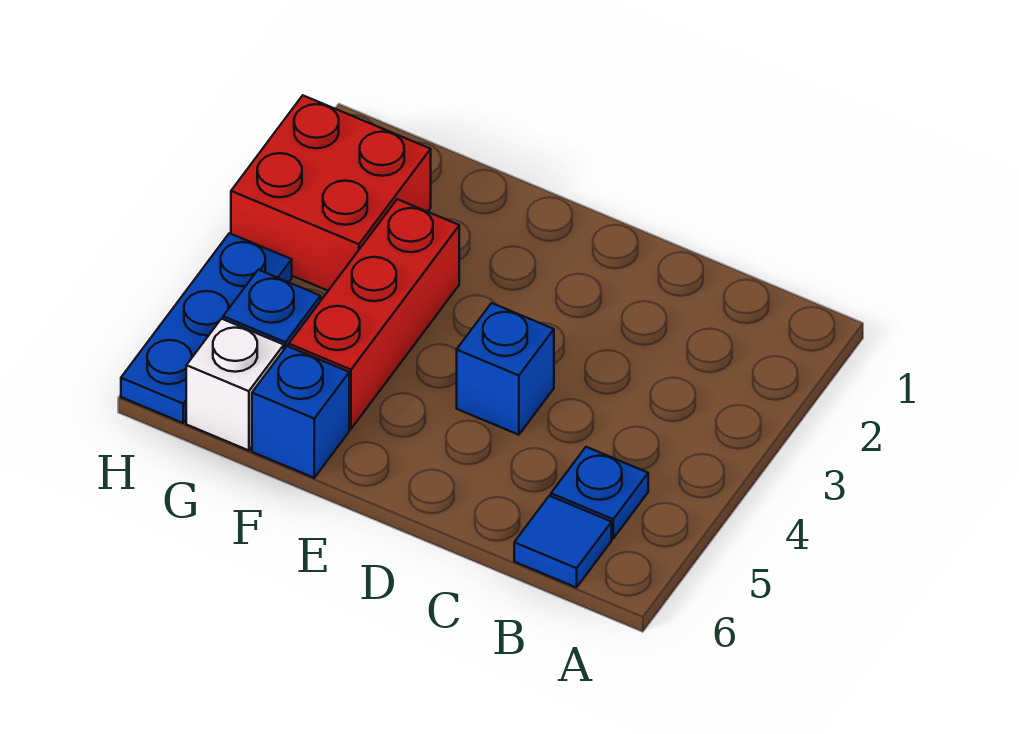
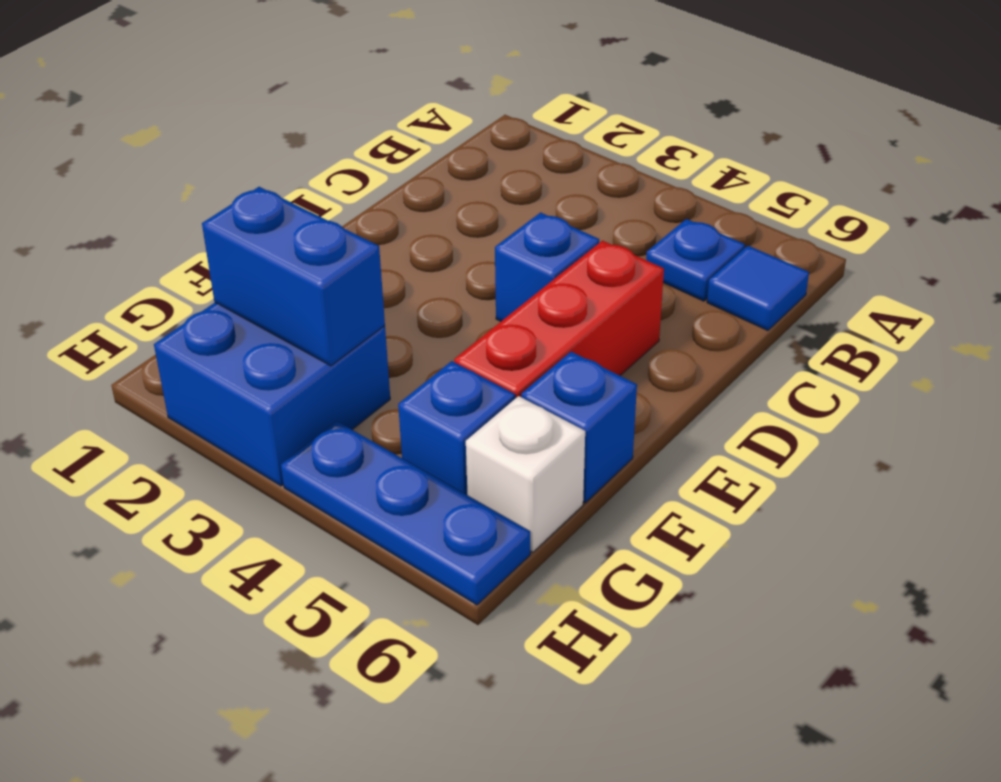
red 1x3 brick [289,199,459,429] -> red 1x3 brick turned to [454,241,664,398]
red 2x2 brick [231,96,431,291] -> blue 2x2 brick [154,303,390,486]
none -> blue 1x2 brick [202,187,385,366]

